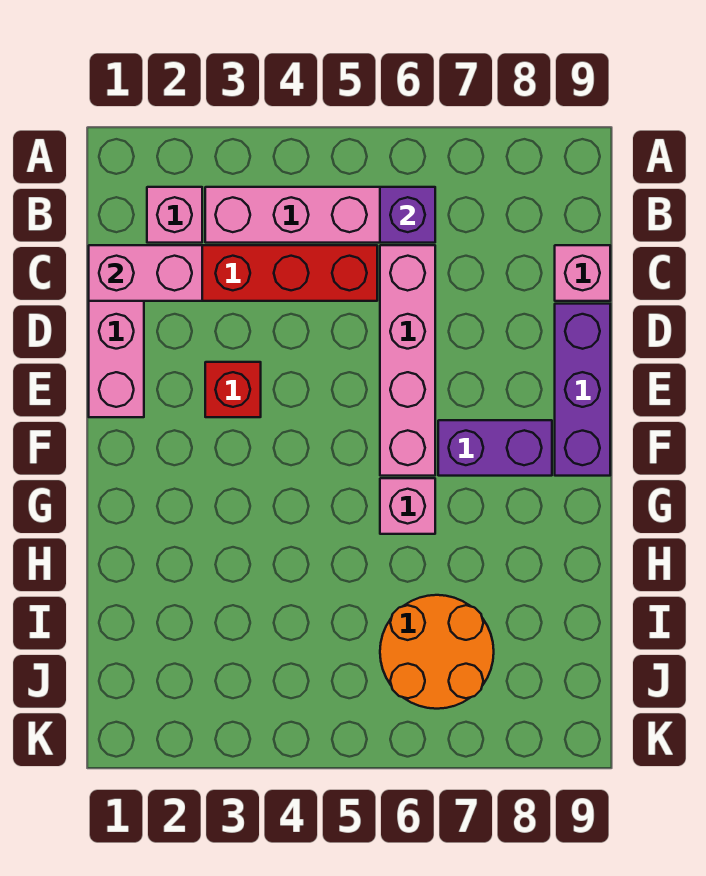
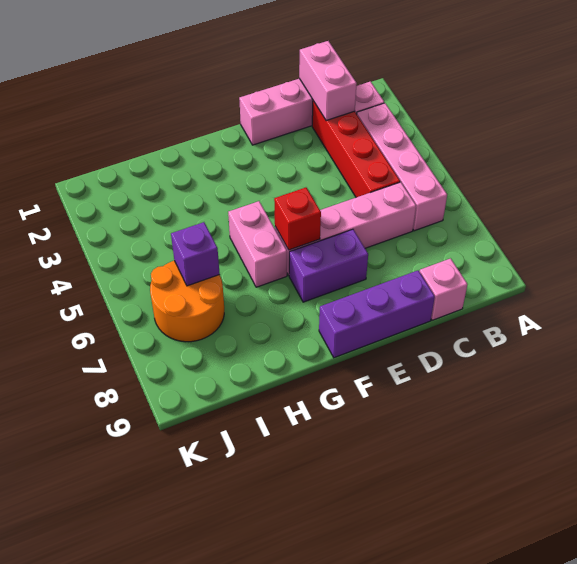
purple 1x1 brick [380,187,435,243] -> purple 1x1 brick moved to [171,222,220,286]
red 1x1 brick [205,362,261,417] -> red 1x1 brick moved to [274,187,321,250]
purple 1x2 brick [438,420,552,476] -> purple 1x2 brick turned to [289,229,368,302]
pink 1x1 brick [380,478,435,534] -> pink 1x2 brick [228,201,287,287]

